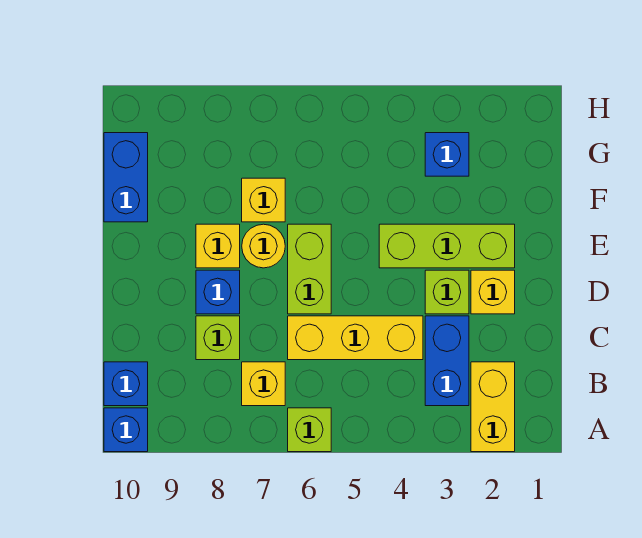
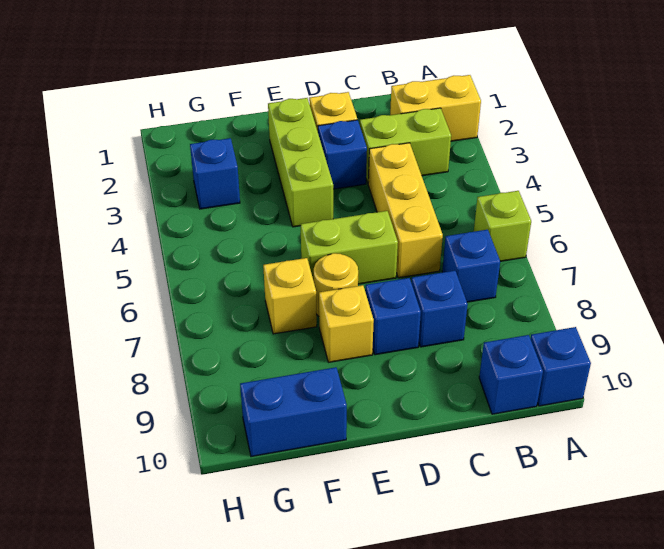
blue 1x2 brick [425,316,469,406] -> lime 1x2 brick [360,108,451,182]
yellow 1x1 brick [242,362,285,406] -> blue 1x1 brick [442,230,500,302]
lime 1x1 brick [196,316,240,360] -> blue 1x1 brick [412,271,468,347]
lime 1x1 brick [425,270,469,314] -> blue 1x1 brick [318,120,367,189]

